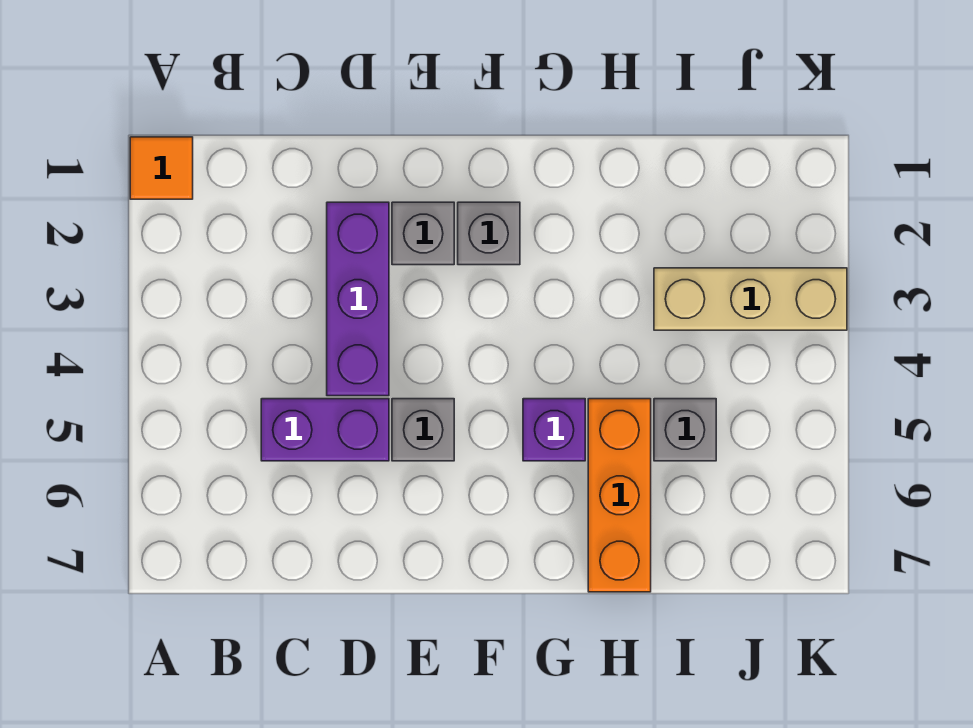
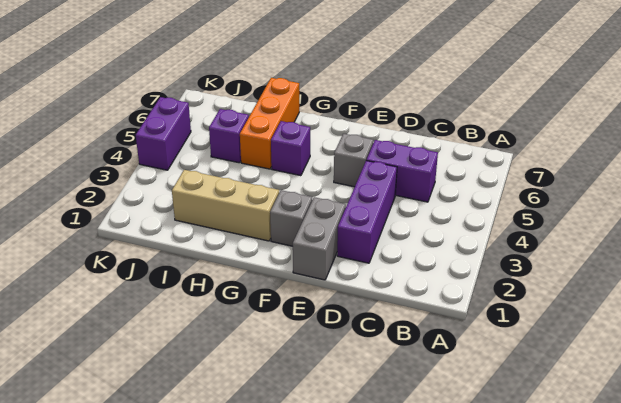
orange 1x1 tile [130,137,193,199] -> none
grey 1x1 brick [392,202,454,265] -> grey 1x2 brick [293,197,346,280]
tan 1x3 brick [654,268,847,330] -> tan 1x3 brick moved to [172,170,279,241]
grey 1x1 brick [654,399,716,461] -> purple 1x1 brick [209,109,249,163]
none -> purple 1x2 brick [136,97,191,170]

